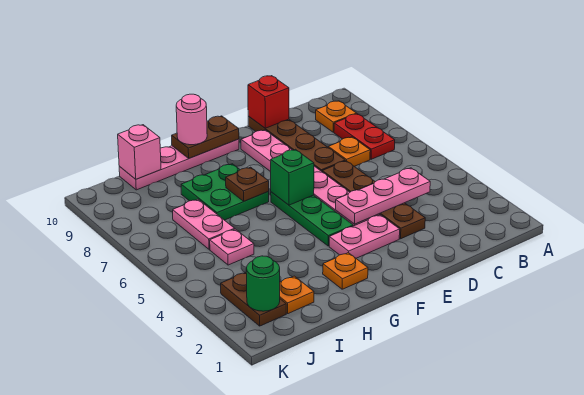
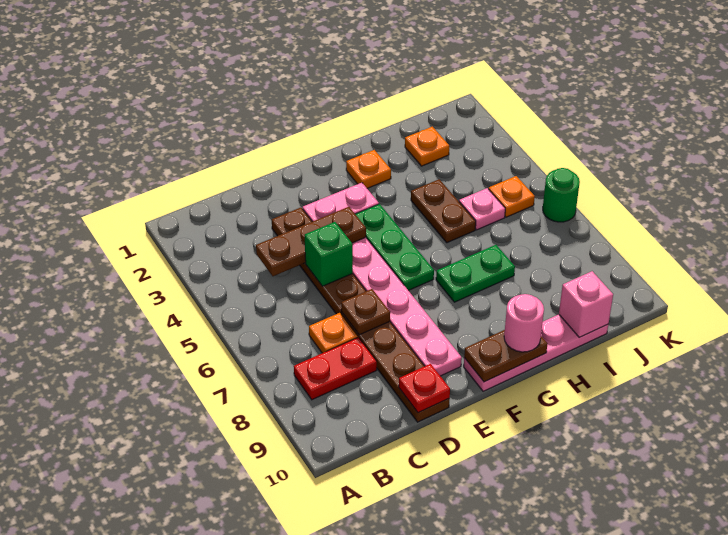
red 1x2 plate [334,114,395,159] -> red 1x2 plate turned to [294,337,377,400]
orange 1x1 plate [316,101,357,132] -> orange 1x1 plate moved to [489,176,535,217]
pink 1x3 plate [336,168,430,224] -> brown 1x3 plate [256,207,366,276]
red 1x1 brick [248,76,289,128] -> red 1x1 plate [399,364,450,413]
green 1x1 brick [271,149,314,205] -> green 1x1 brick moved to [305,222,353,286]
green 2x2 plate [181,164,269,220] -> green 1x2 plate [436,245,515,302]
brown 1x1 plate [226,167,269,201] -> brown 1x1 plate moved to [341,289,390,335]
pink 1x2 plate [173,199,234,249] -> none
brown 1x2 plate [221,273,286,326] -> brown 1x2 plate moved to [411,179,476,243]
green 1x1 round brick [246,256,280,311] -> green 1x1 round brick moved to [543,168,580,222]

